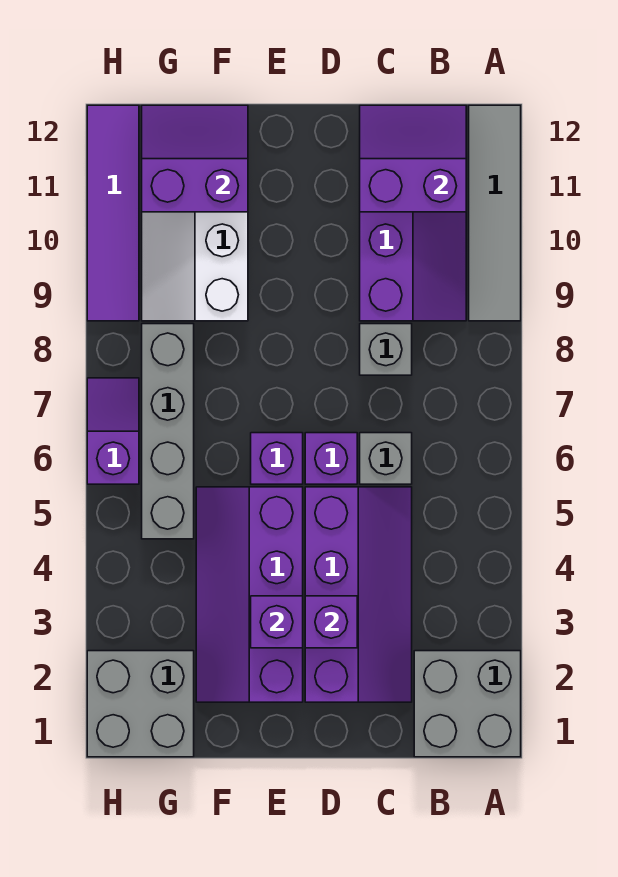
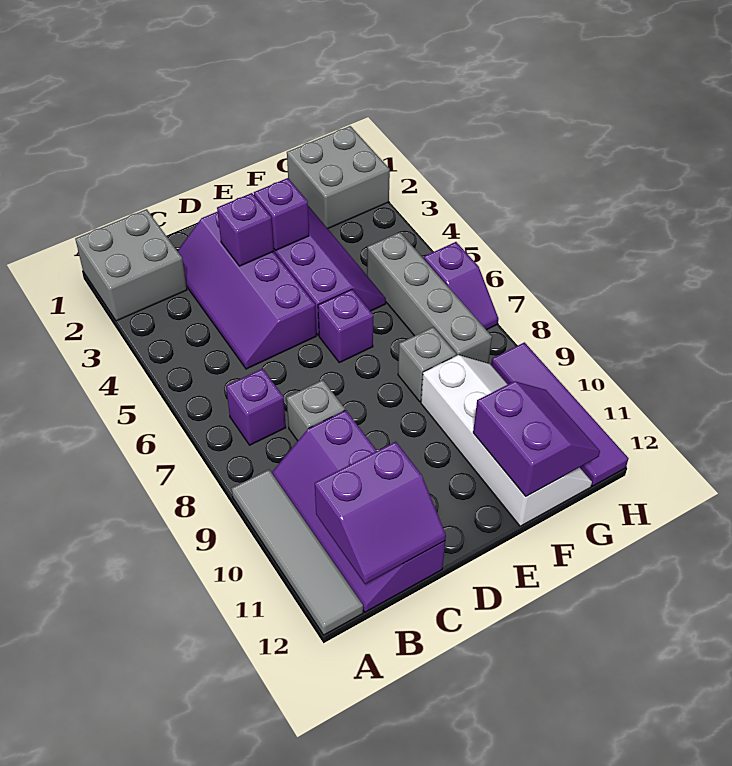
grey 1x1 brick [360,433,412,484] -> grey 1x1 brick moved to [398,327,456,402]
purple 1x1 brick [305,433,357,484] -> purple 1x1 brick moved to [226,369,286,445]
purple 2x2 slope [142,105,248,212] -> purple 2x2 slope turned to [473,381,600,496]

